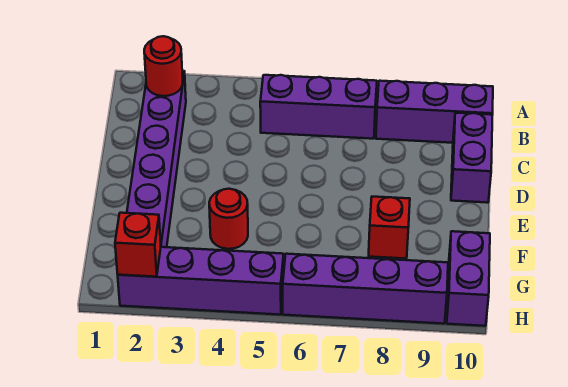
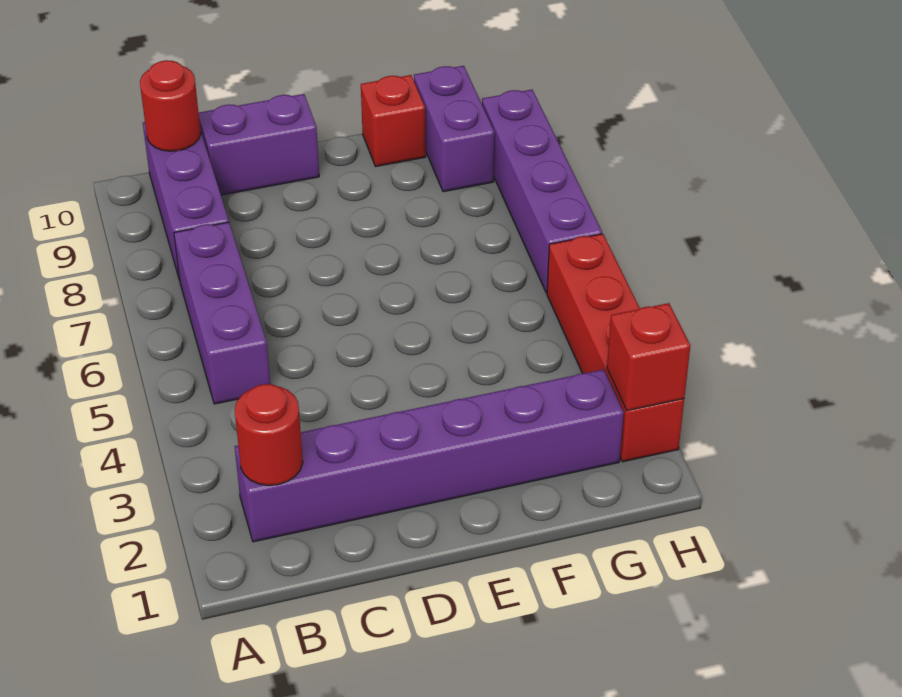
red 1x1 round brick [209,189,248,249] -> red 1x1 round brick moved to [140,60,201,151]
red 1x1 brick [369,197,410,259] -> red 1x1 brick moved to [361,75,426,167]
purple 1x2 brick [447,231,490,326] -> purple 1x2 brick turned to [414,66,494,192]
purple 1x4 brick [118,247,284,315] -> red 1x4 brick [547,234,684,462]

